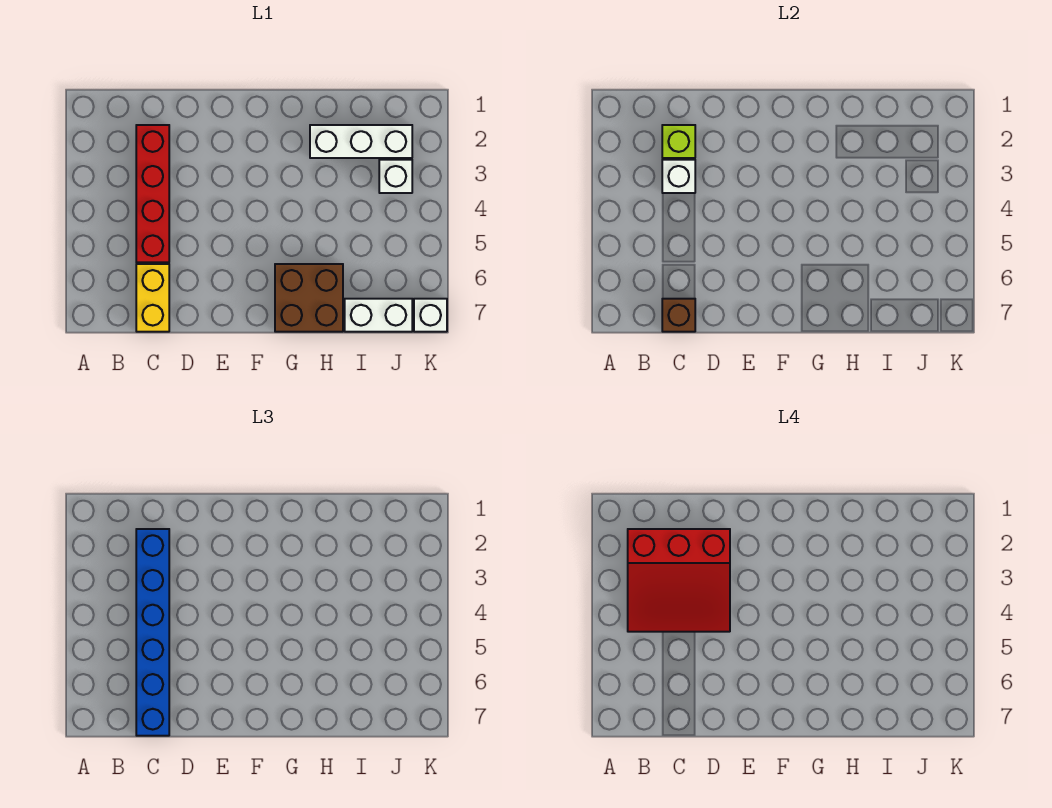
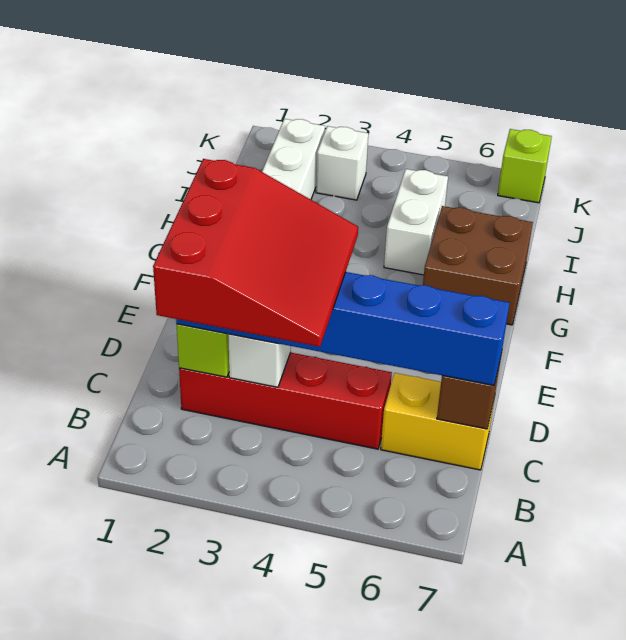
white 1x2 brick [345,299,412,332] -> white 1x2 brick moved to [384,169,448,275]
white 1x1 brick [414,299,447,332] -> lime 1x1 brick [498,129,552,203]

